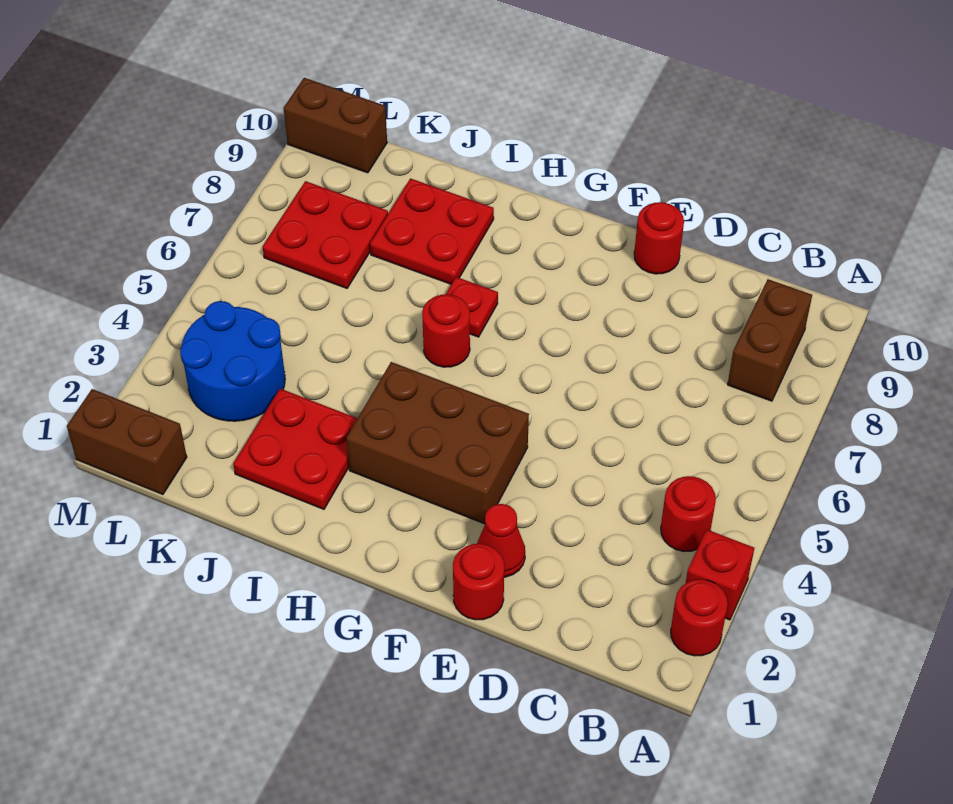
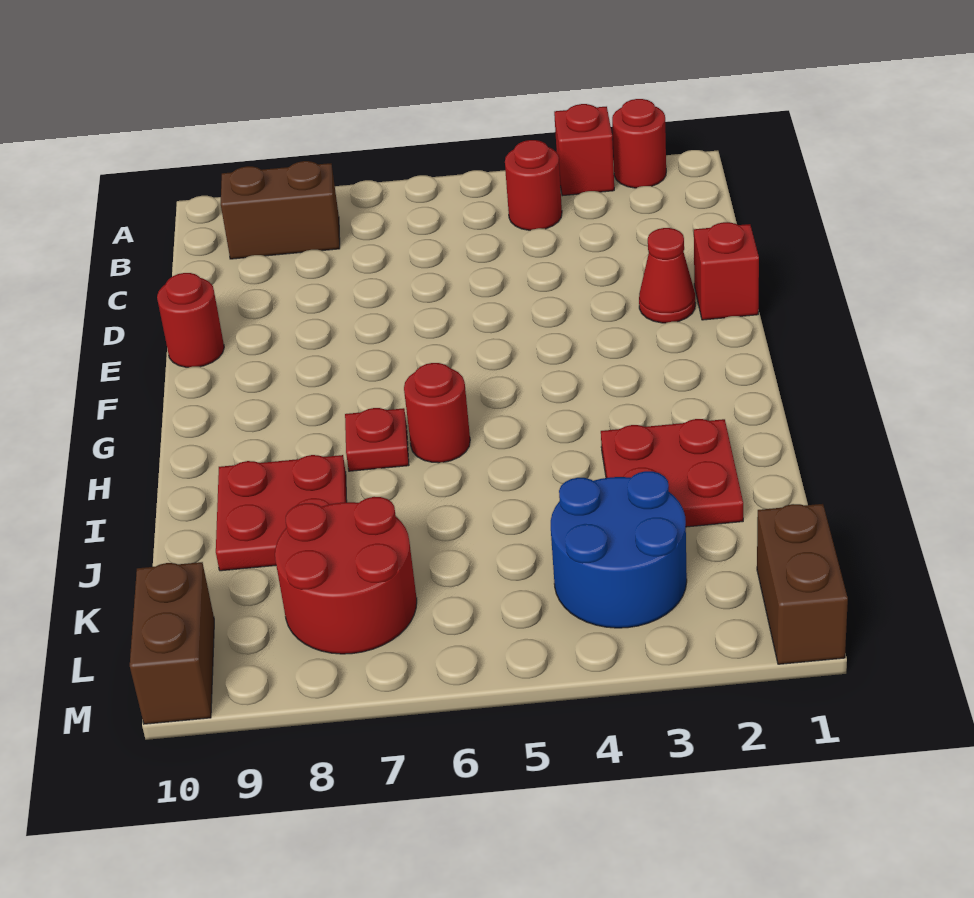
red 1x1 round brick [453,544,504,620] -> red 1x1 brick [694,222,759,320]
brown 2x3 brick [347,362,529,524] -> none
red 2x2 plate [263,181,388,288] -> red 2x2 round brick [275,497,417,654]

